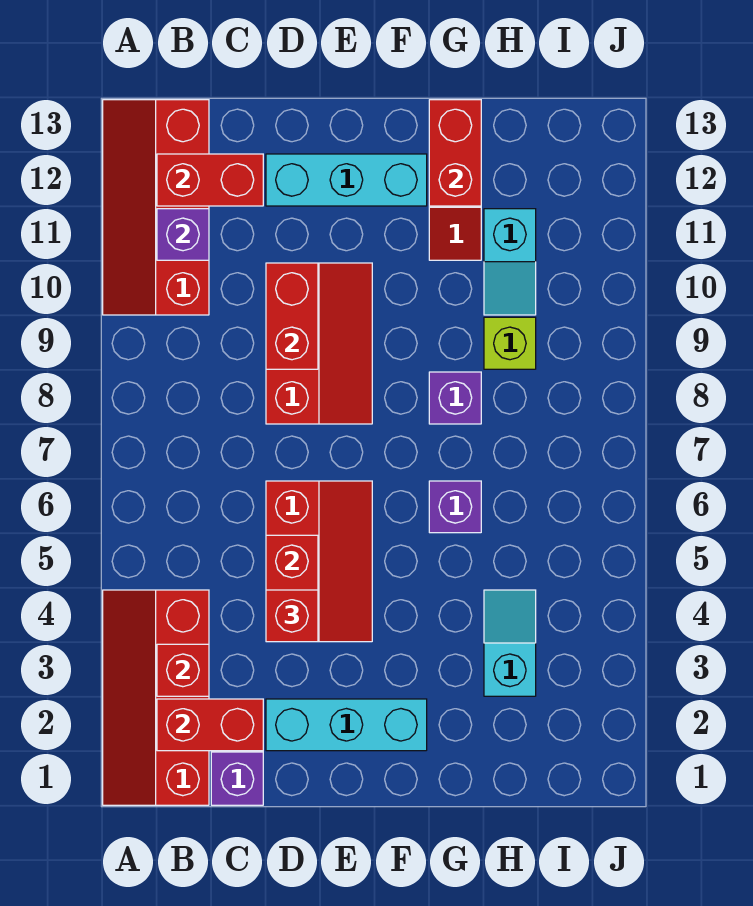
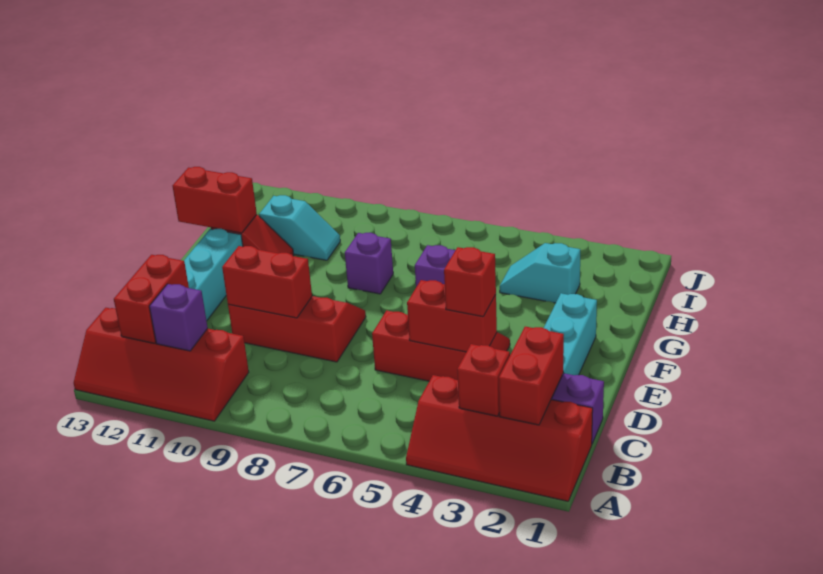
lime 1x1 brick [484,317,536,369] -> none

